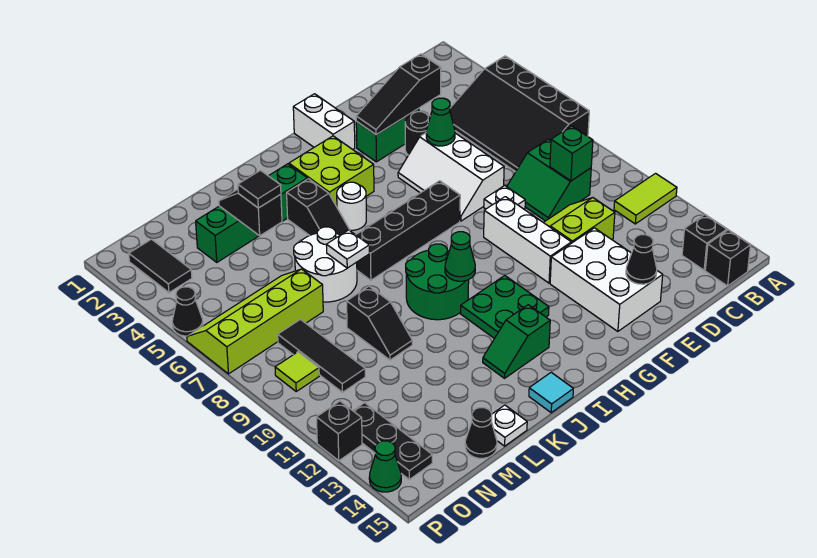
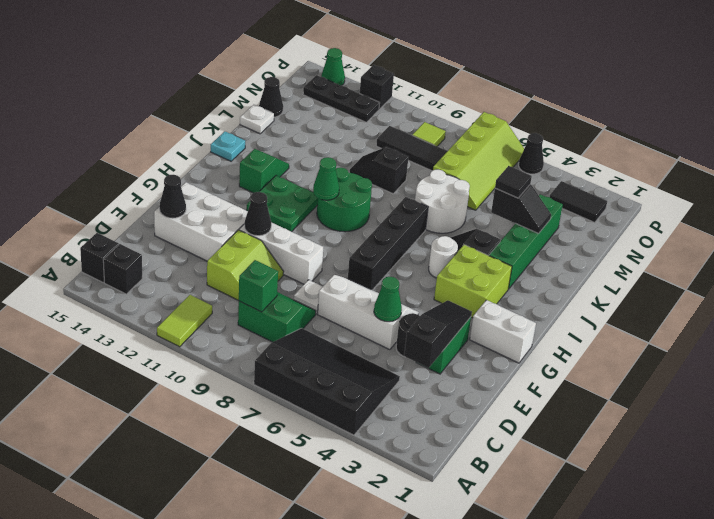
none -> black 1x1 cone [245,192,271,236]
cyan 1x1 tile [529,372,573,413] -> cyan 1x1 plate [211,132,245,161]
white 1x1 plate [326,230,369,268] -> none

